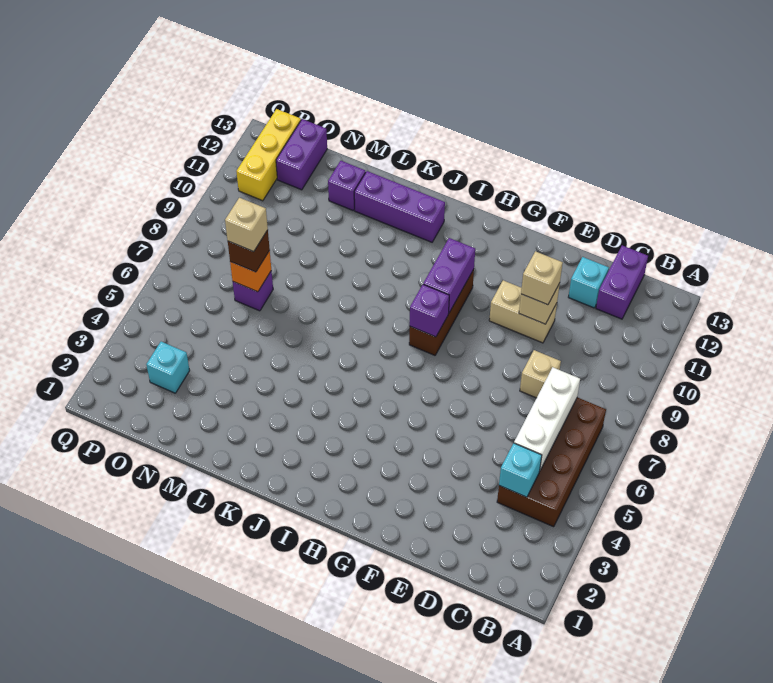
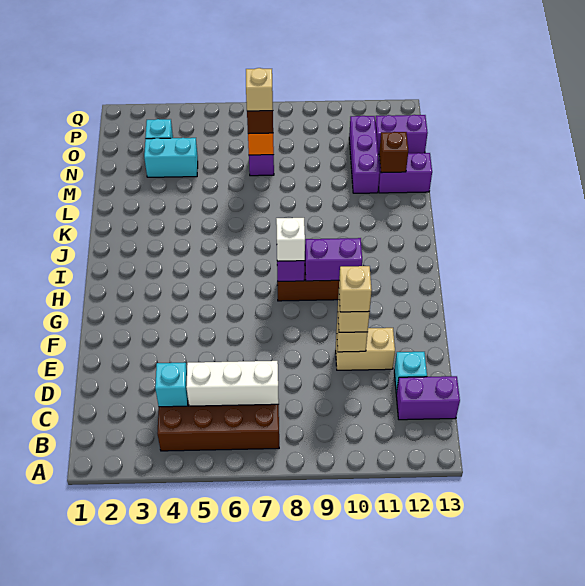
tan 1x1 brick [520,350,561,398] -> tan 1x1 brick moved to [339,266,372,312]
tan 1x2 brick [489,280,557,343] -> tan 1x2 brick turned to [336,328,395,370]
none -> white 1x1 brick [276,218,305,261]
purple 1x3 brick [354,171,445,242] -> purple 1x3 brick moved to [349,116,380,193]
purple 1x1 brick [328,161,366,211] -> purple 1x2 brick [378,153,432,193]
none -> brown 1x1 brick [379,132,408,173]
none -> cyan 1x2 brick [144,138,198,177]
yellow 1x3 brick [236,109,301,201] -> none

